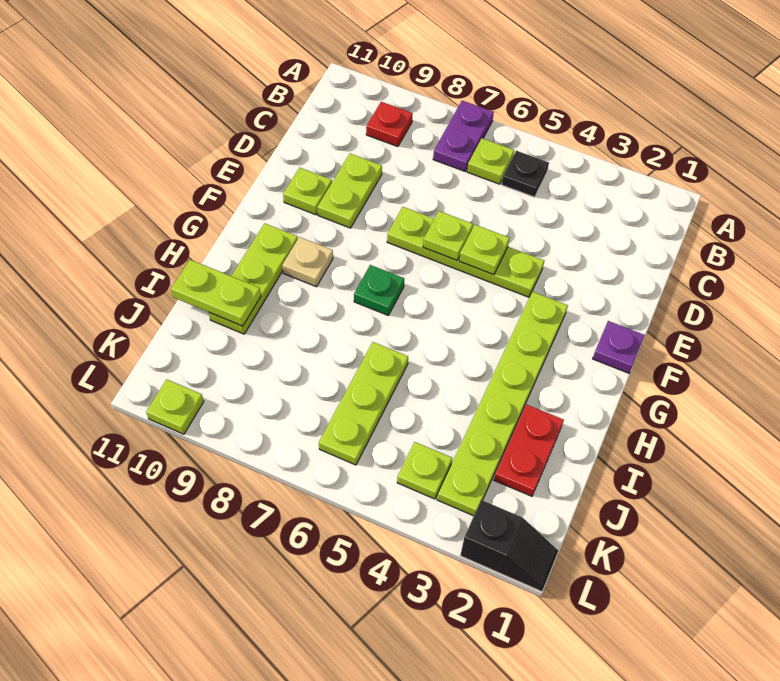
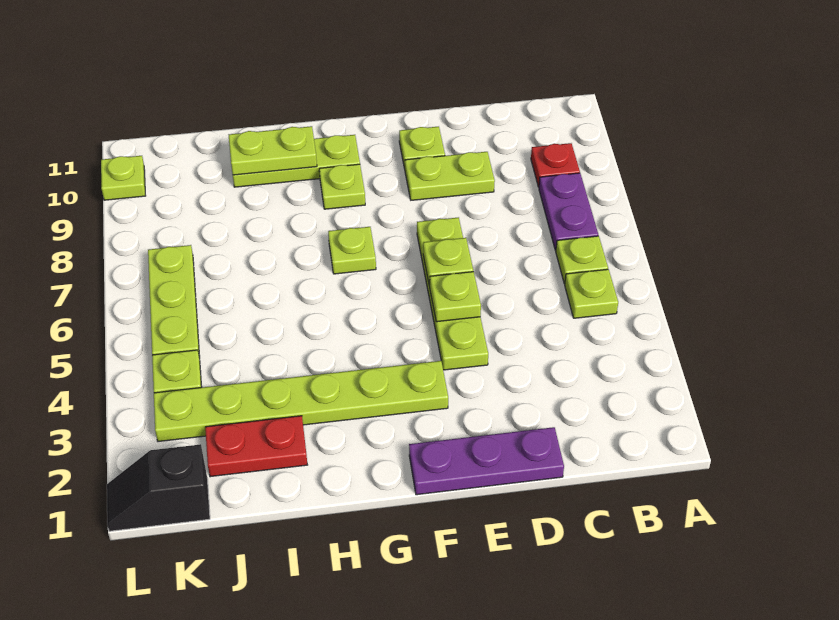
purple 1x2 plate [433,101,494,171] -> purple 1x2 plate turned to [539,173,598,250]
black 1x1 plate [502,151,549,197] -> lime 1x1 plate [565,269,618,318]
purple 1x1 plate [593,321,645,373] -> purple 1x3 plate [409,427,564,495]
green 1x1 plate [354,265,404,315] -> lime 1x1 plate [328,227,376,274]
tan 1x1 plate [282,237,333,287] -> lime 1x1 plate [319,164,365,209]
lime 1x3 plate [319,342,408,465] -> lime 1x3 plate turned to [148,245,200,359]
lime 1x2 plate [171,260,261,326] -> lime 1x2 plate turned to [229,126,317,175]
black 1x2 slope [460,500,558,592] -> black 1x2 slope turned to [107,444,210,531]

